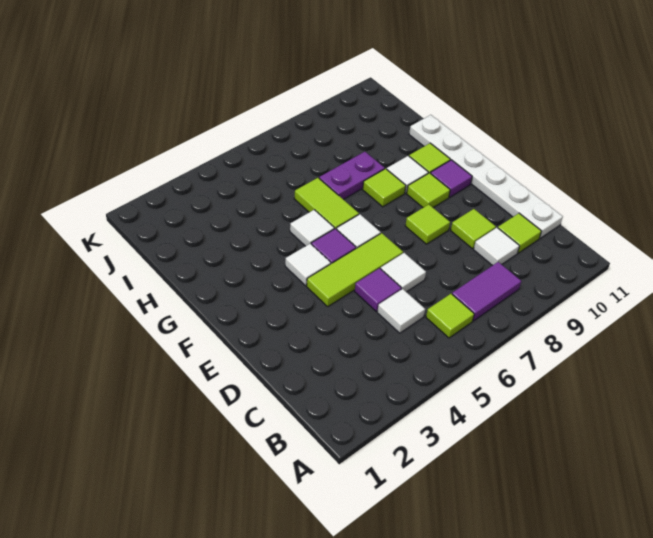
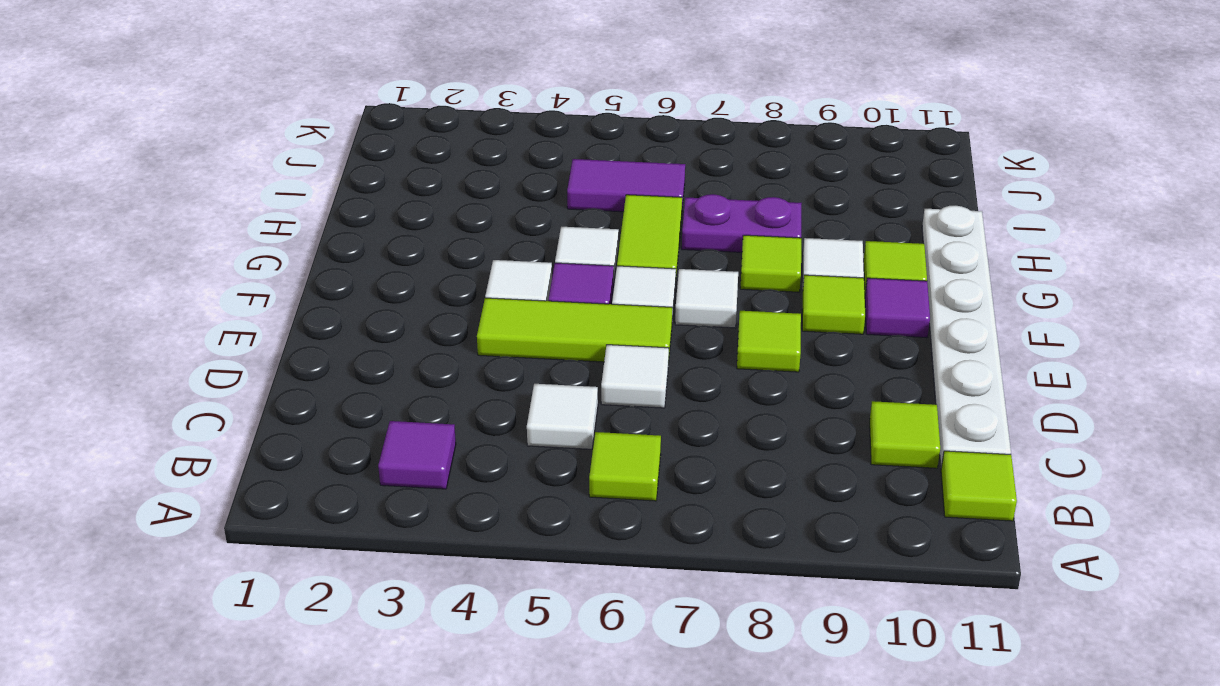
purple 1x2 tile [452,262,521,321] -> purple 1x2 tile moved to [567,159,685,212]
white 1x1 tile [474,228,519,266] -> white 1x1 tile moved to [675,269,738,328]
purple 1x1 tile [355,268,401,311] -> purple 1x1 tile moved to [378,421,456,489]
lime 1x1 tile [451,209,496,249] -> lime 1x1 tile moved to [941,451,1017,521]

